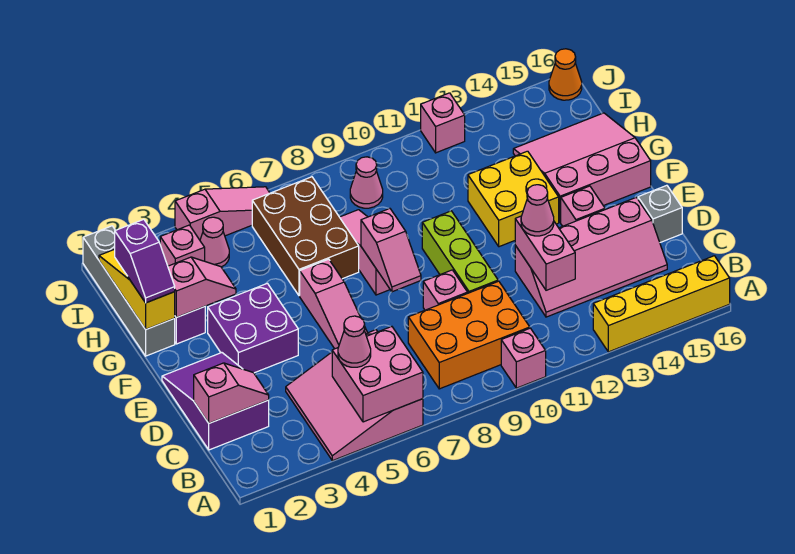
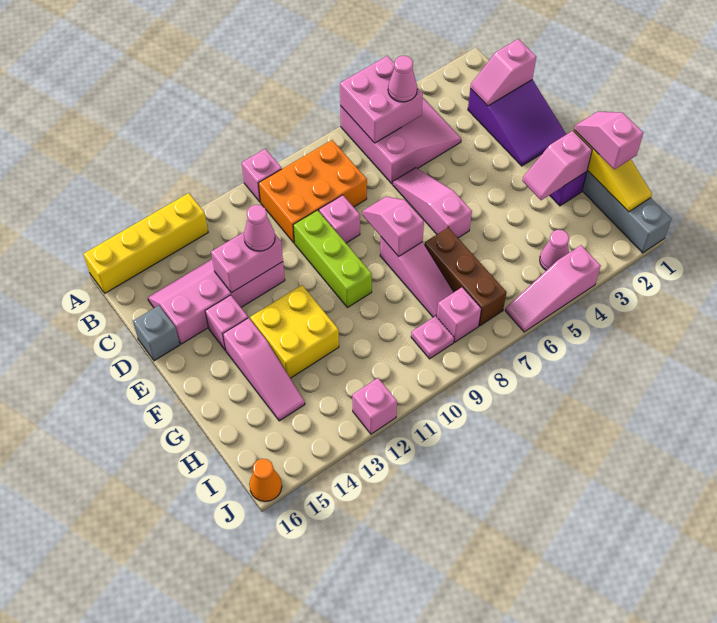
pink 1x2 brick [515,216,575,290] -> pink 1x2 brick turned to [211,232,283,293]
purple 2x2 brick [208,283,298,373] -> none
pink 3x3 slope [513,113,651,223] -> pink 1x3 slope [223,318,305,421]
purple 1x2 slope [115,219,175,303] -> pink 1x2 slope [574,112,643,169]
brown 2x3 brick [252,177,359,296] -> brown 1x3 brick [425,227,507,326]
pink 1x1 brick [160,225,205,266] -> pink 1x1 brick moved to [436,287,481,342]
pink 1x1 cone [350,157,383,208] -> pink 1x1 plate [411,316,454,359]

